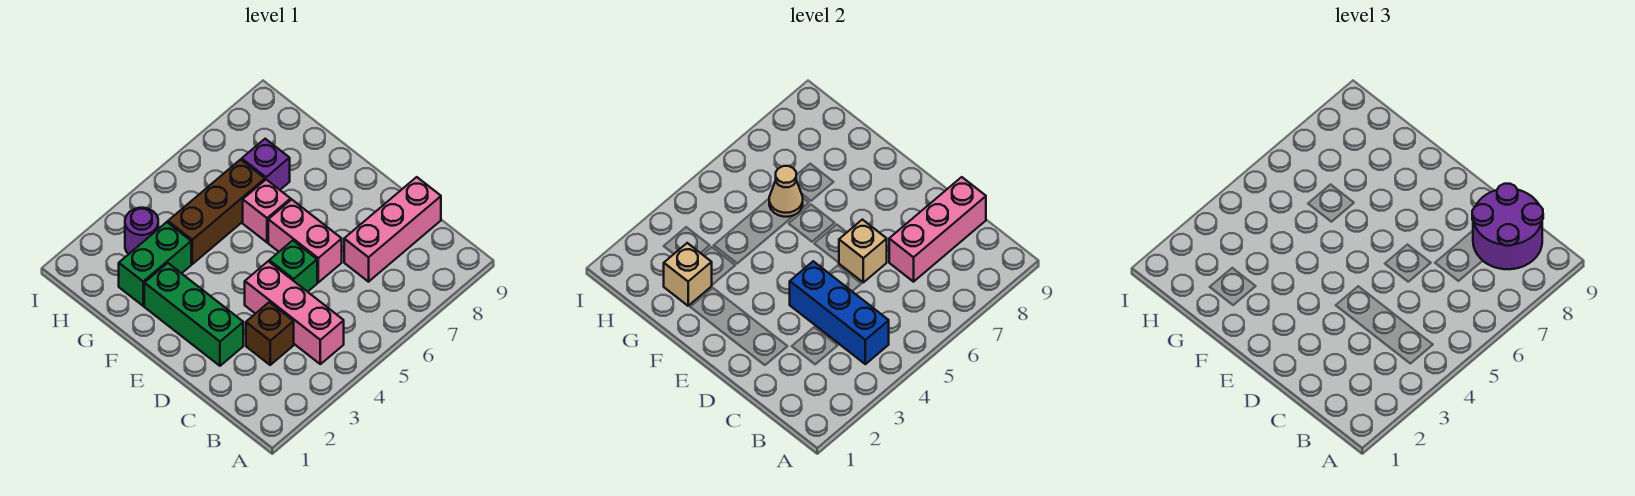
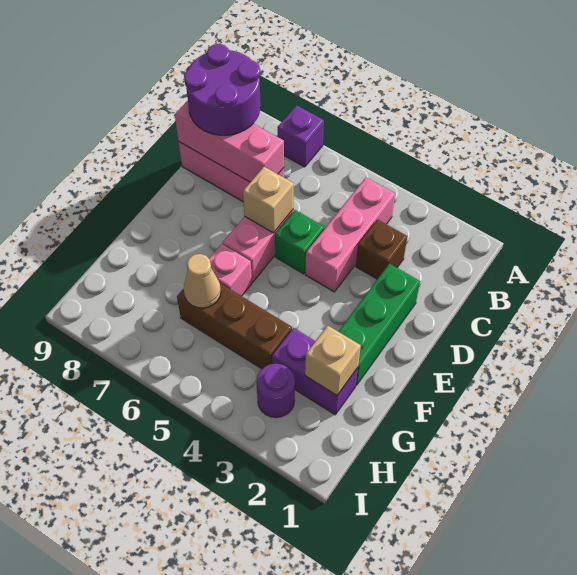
blue 1x3 brick [790,261,889,364] -> none
green 1x2 brick [119,222,191,306] -> purple 1x2 brick [272,328,358,415]
purple 1x1 brick [242,139,290,190] -> purple 1x1 brick moved to [277,105,324,167]

